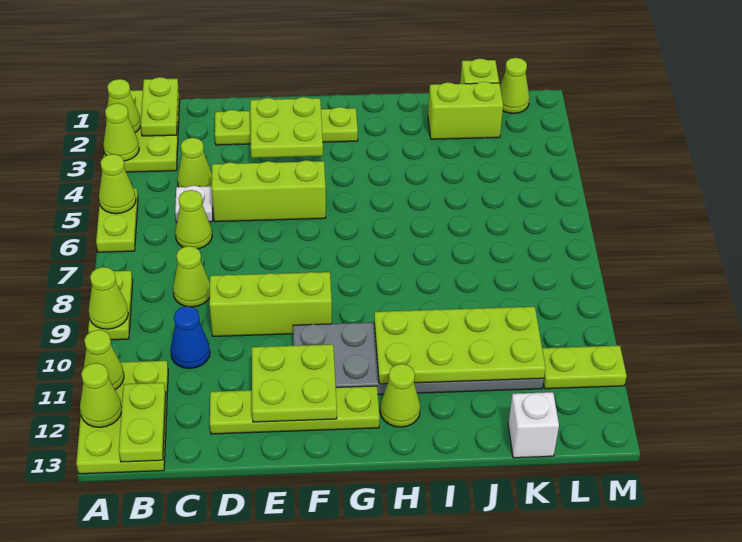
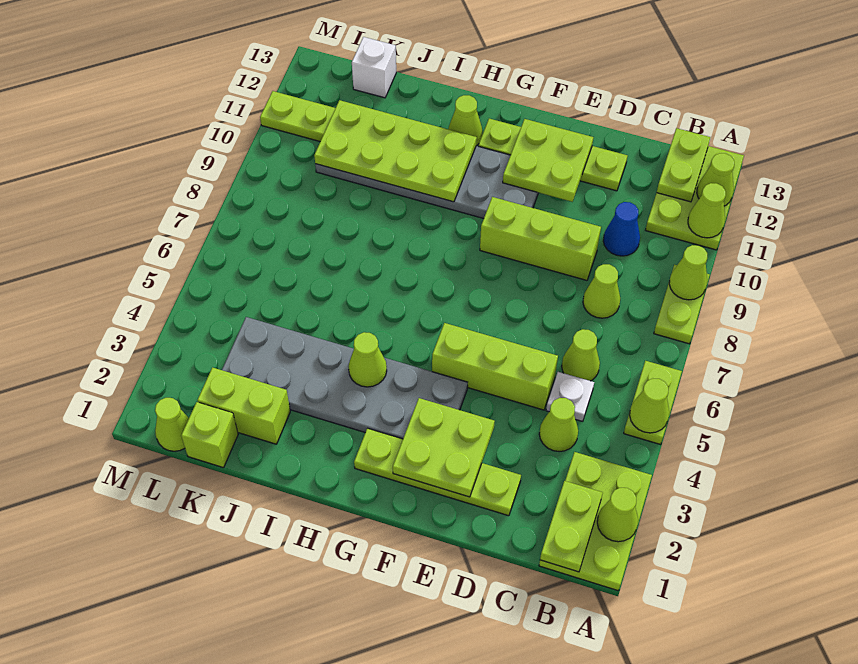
lime 1x1 cone [103,103,139,161] -> lime 1x1 cone moved to [348,332,387,387]
none -> grey 2x6 plate [222,317,468,439]

